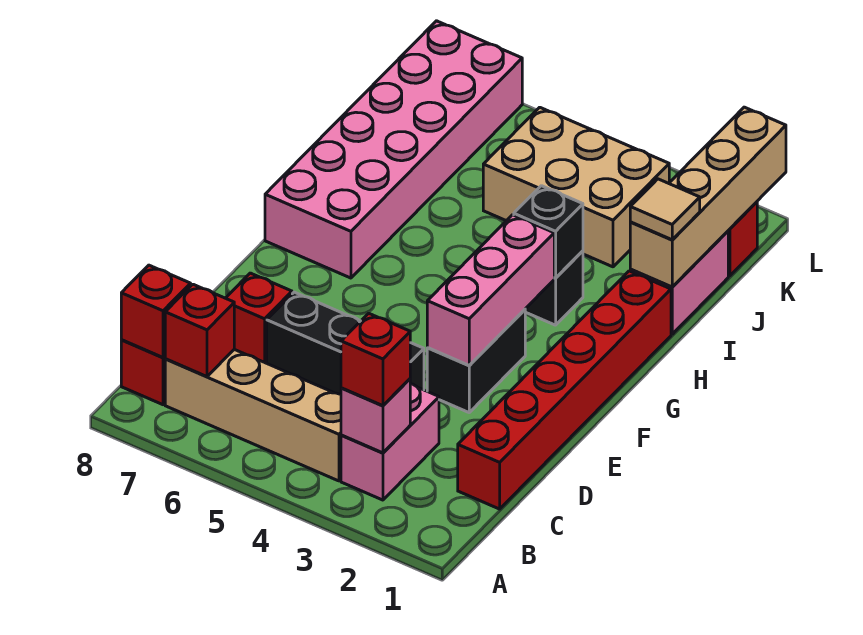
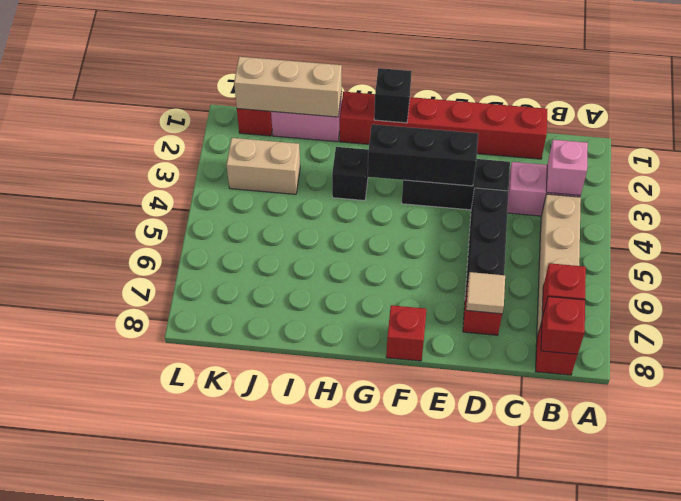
red 1x1 brick [341,313,410,406] -> red 1x1 brick moved to [386,305,426,361]
black 1x2 brick [427,310,525,412] -> black 1x3 brick [402,159,510,210]
pink 1x3 brick [427,215,554,365] -> black 1x3 brick [368,124,478,186]
pink 2x6 brick [265,21,522,278] -> none
black 1x1 brick [514,186,583,278] -> black 1x1 brick moved to [374,68,412,123]
tan 1x4 brick [630,107,786,287] -> tan 1x3 brick [234,57,342,117]
tan 1x1 tile [630,179,700,240] -> tan 1x1 tile moved to [466,272,505,314]
tan 2x3 brick [483,107,669,267] -> tan 1x2 brick [227,138,300,194]

